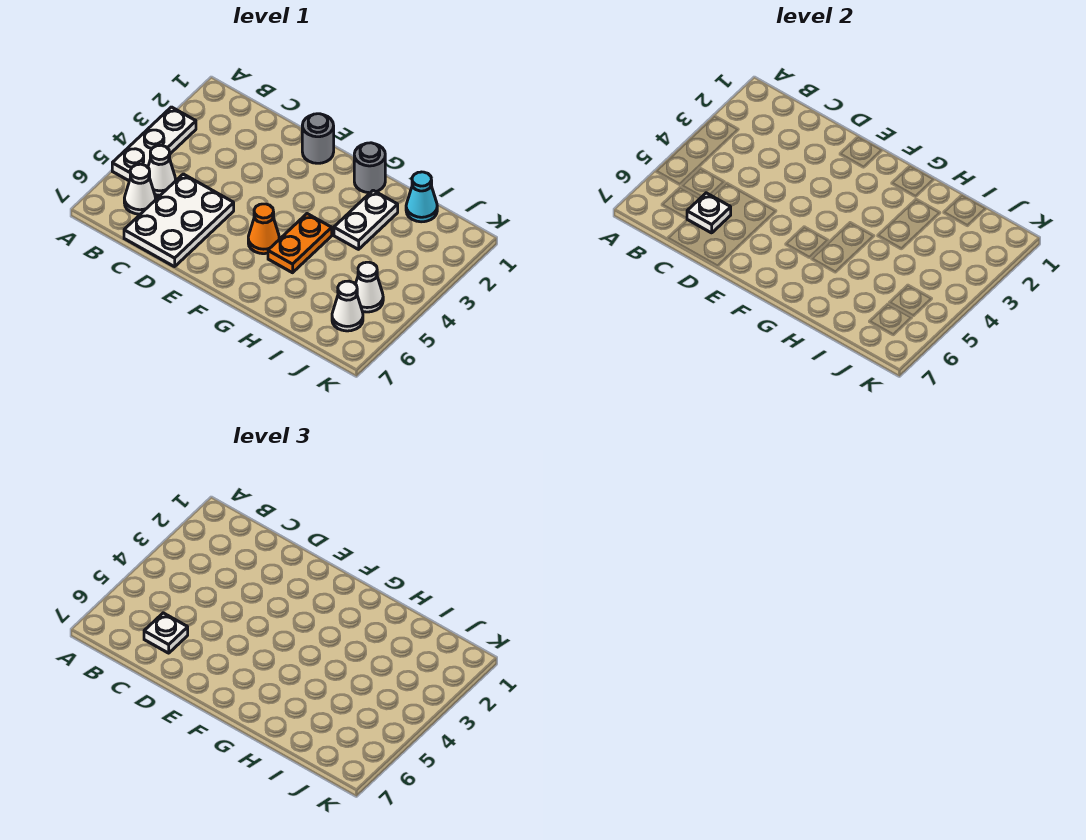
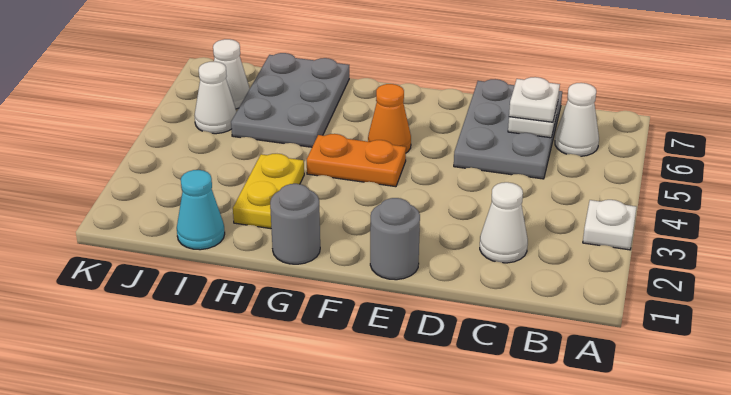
white 1x3 plate [112,107,196,181] -> white 1x1 plate [583,200,637,250]
white 1x1 cone [148,145,176,195] -> white 1x1 cone moved to [480,182,528,263]
white 2x3 plate [124,174,234,267] -> grey 2x3 plate [454,79,562,179]
orange 1x2 plate [268,214,332,273] -> orange 1x2 plate turned to [307,134,406,187]
white 1x2 plate [334,190,398,249] -> yellow 1x2 plate [233,154,304,229]
none -> grey 2x3 plate [231,53,349,147]

